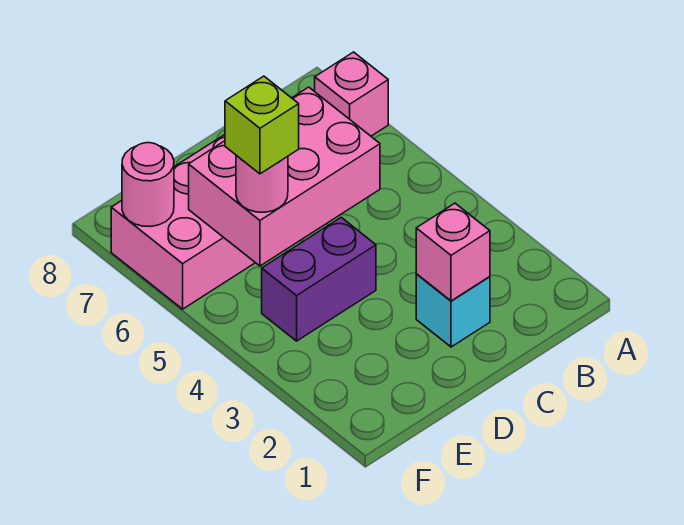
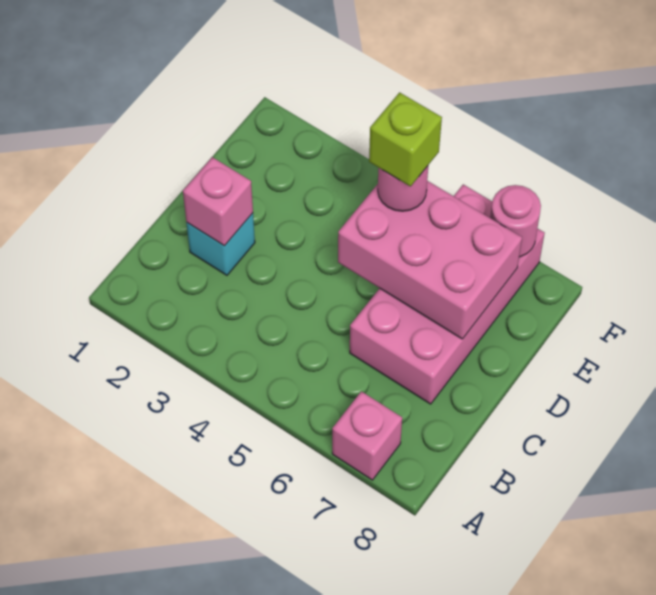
pink 2x3 brick [189,87,380,266] -> pink 2x3 brick turned to [338,181,522,339]
purple 1x2 brick [262,217,376,341] -> none

